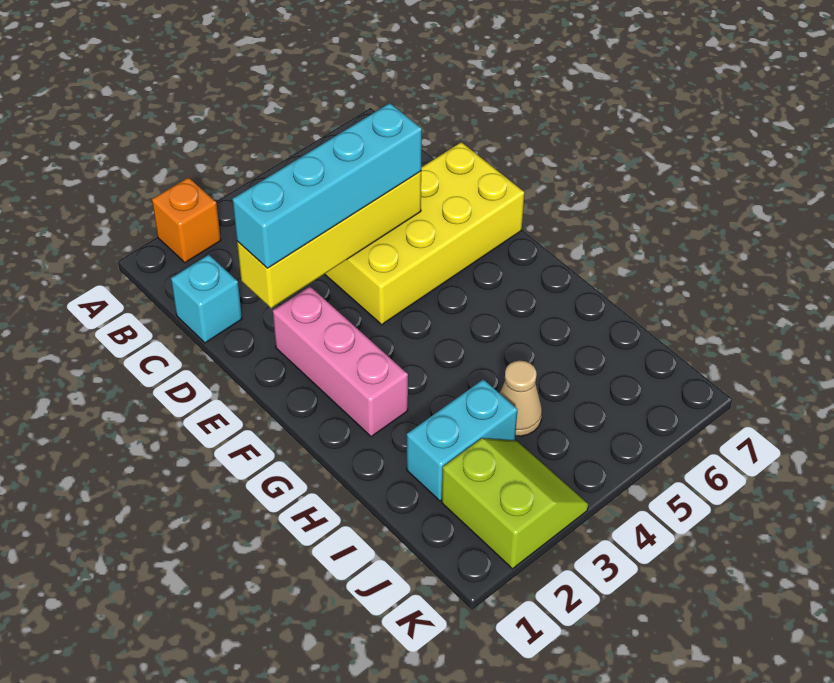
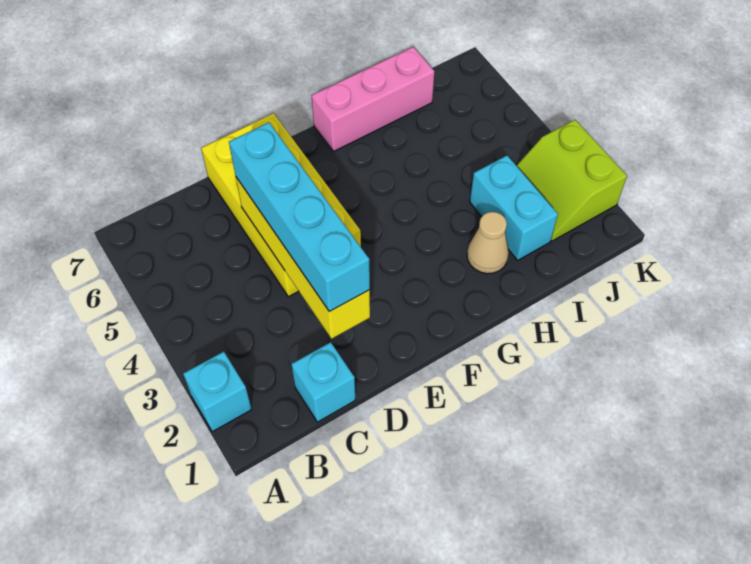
orange 1x1 brick [152,178,221,263] -> cyan 1x1 brick [183,352,252,432]
pink 1x3 brick [273,286,408,437] -> pink 1x3 brick moved to [312,47,434,152]
tan 1x1 cone [500,361,542,436] -> tan 1x1 cone moved to [467,212,509,274]
lime 2x2 slope [442,438,588,569] -> lime 2x2 slope turned to [516,120,627,241]

